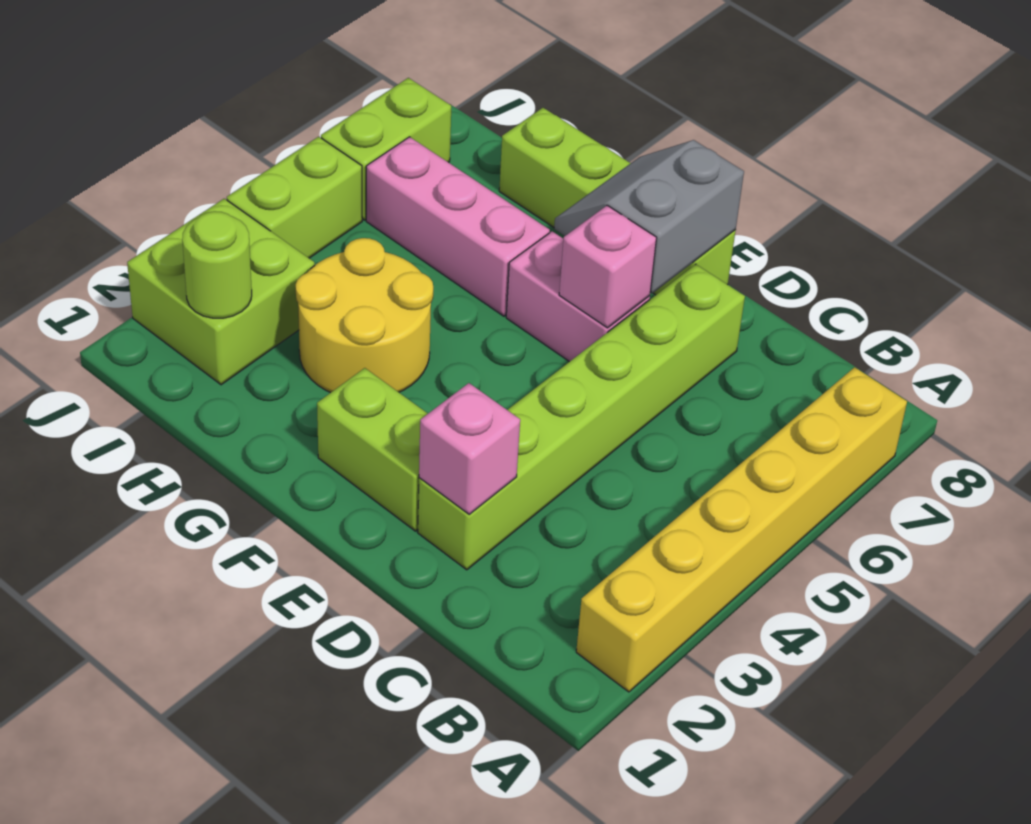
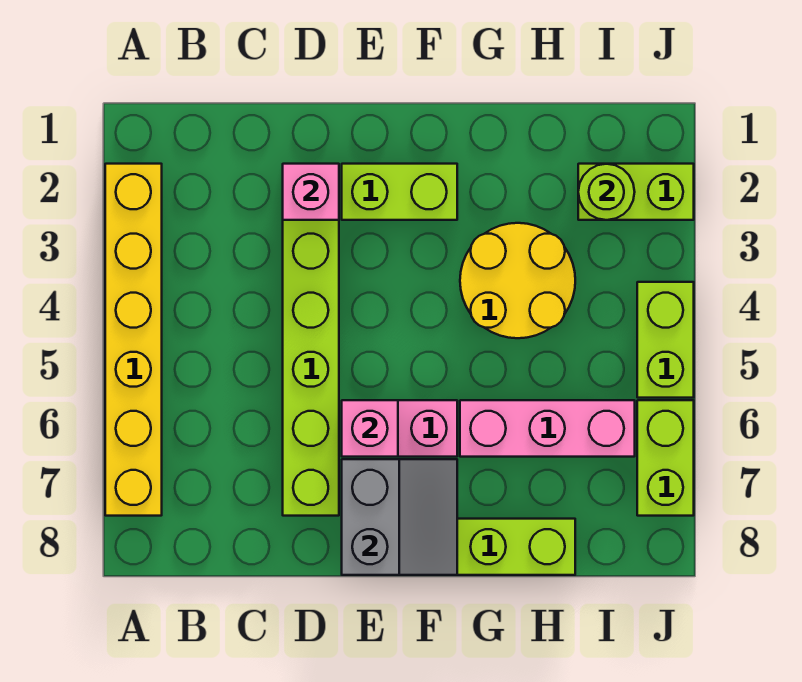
lime 2x2 brick [127,199,315,385] -> lime 1x2 brick [578,164,694,220]

